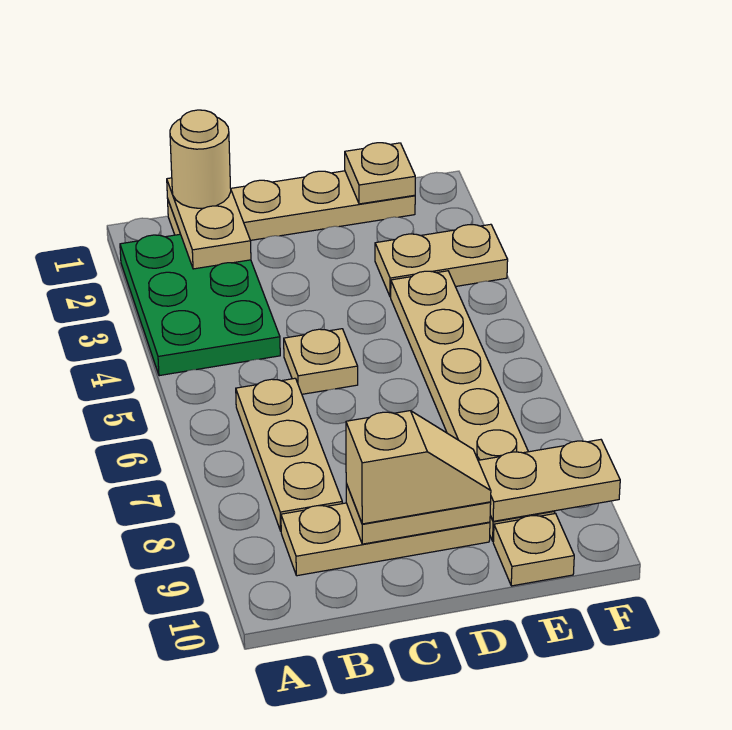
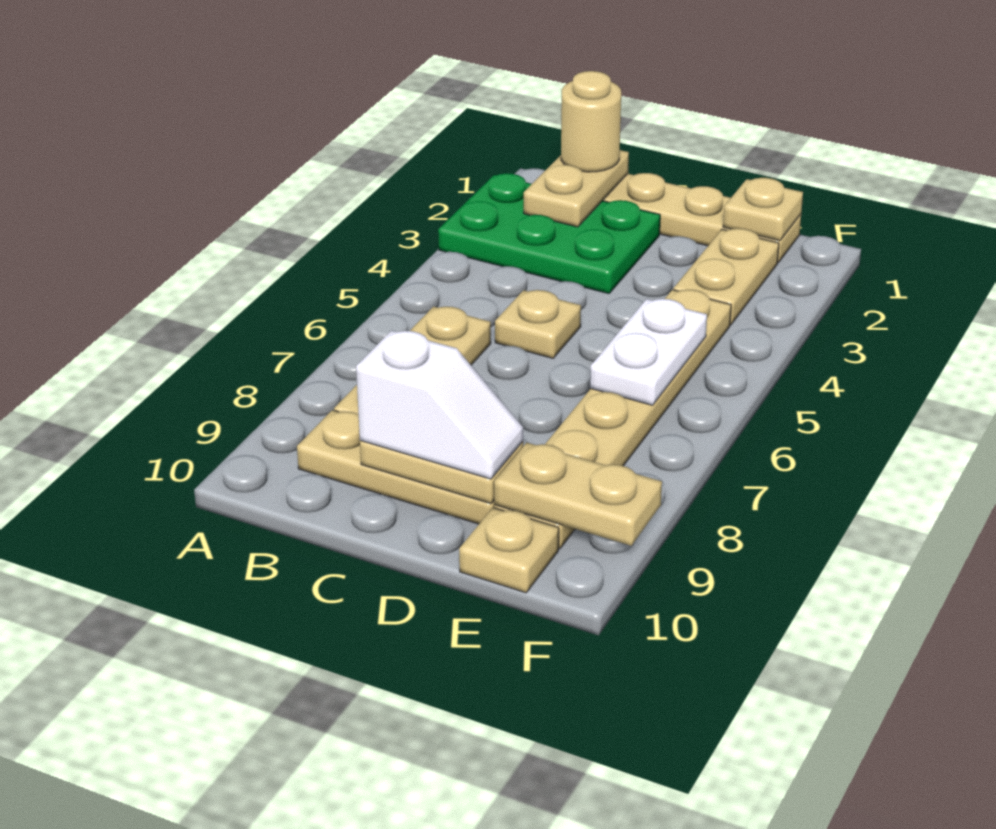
green 2x3 plate [120,234,280,376] -> green 2x3 plate turned to [438,173,660,294]
tan 1x2 slope [346,411,491,524] -> white 1x2 slope [356,330,523,479]
tan 1x2 plate [375,224,508,297] -> tan 1x2 plate turned to [673,228,779,325]
none -> white 1x2 plate [590,299,707,405]

